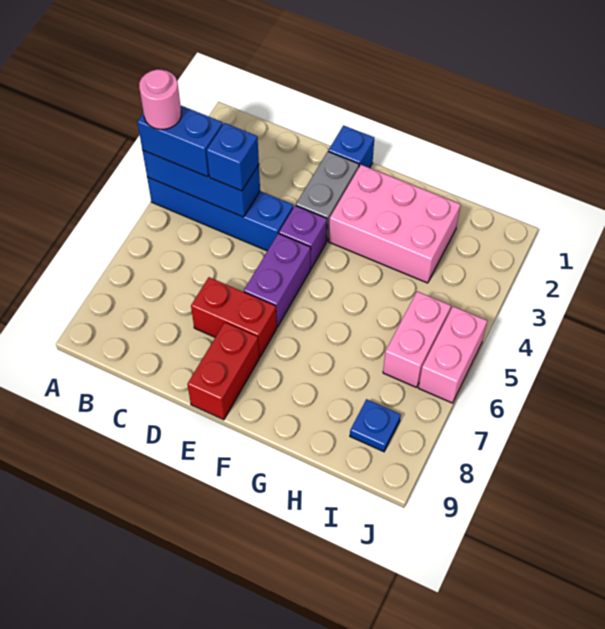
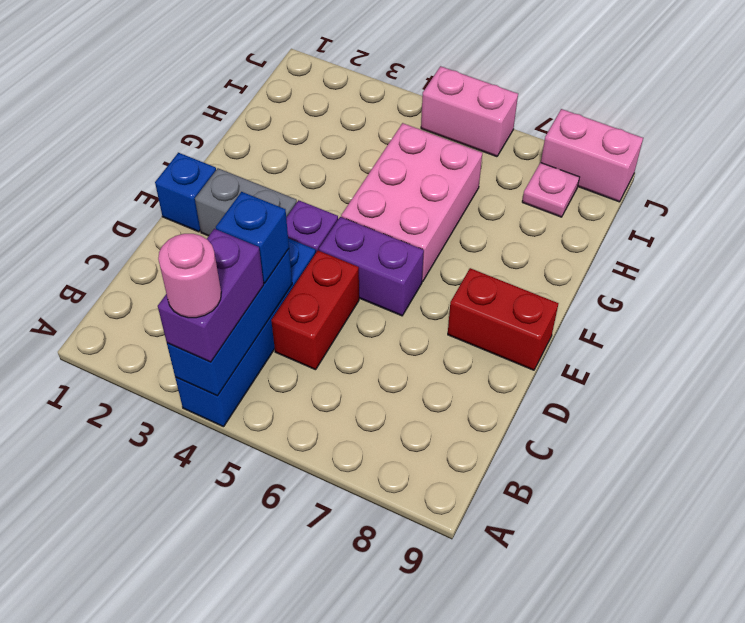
blue 1x2 brick [137,106,223,177] -> purple 1x2 brick [158,229,264,362]
red 1x2 brick [191,277,277,357] -> red 1x2 brick moved to [271,251,359,370]
pink 2x3 brick [329,165,461,283] -> pink 2x3 brick moved to [341,123,482,282]
pink 1x2 brick [383,291,451,387] -> pink 1x2 brick moved to [541,109,643,202]
blue 1x1 plate [350,399,401,452] -> pink 1x1 plate [522,163,579,217]

